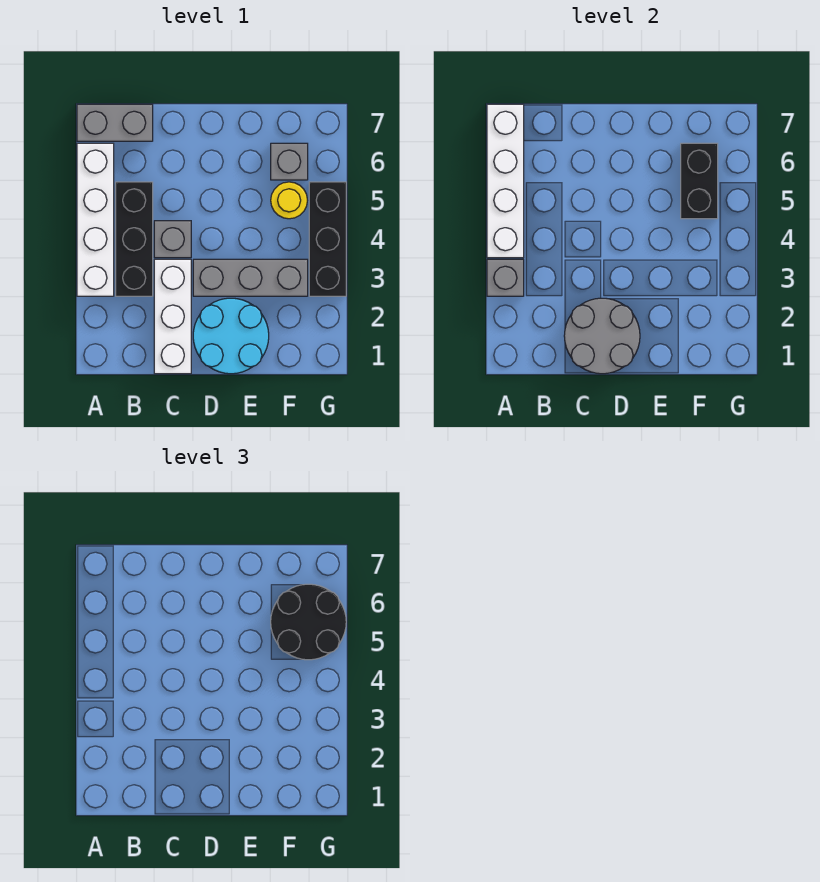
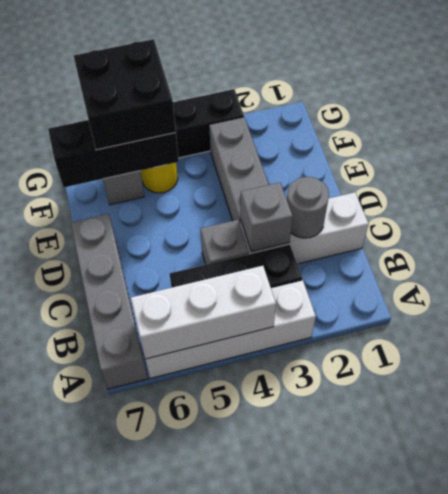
grey 1x1 brick [487,259,524,296] -> grey 1x1 brick moved to [240,183,293,252]
white 1x4 brick [487,104,524,258] -> white 1x3 brick [131,266,276,359]
grey 1x2 brick [77,104,153,141] -> grey 1x4 brick [71,214,148,389]
grey 2x2 round brick [564,298,640,374] -> grey 1x1 round brick [287,177,329,238]
cyan 2x2 round brick [193,298,269,374] -> none
black 1x2 brick [681,143,718,219] -> black 1x3 brick [48,120,179,187]
black 2x2 round brick [271,584,346,660] -> black 2x2 brick [74,39,176,150]

